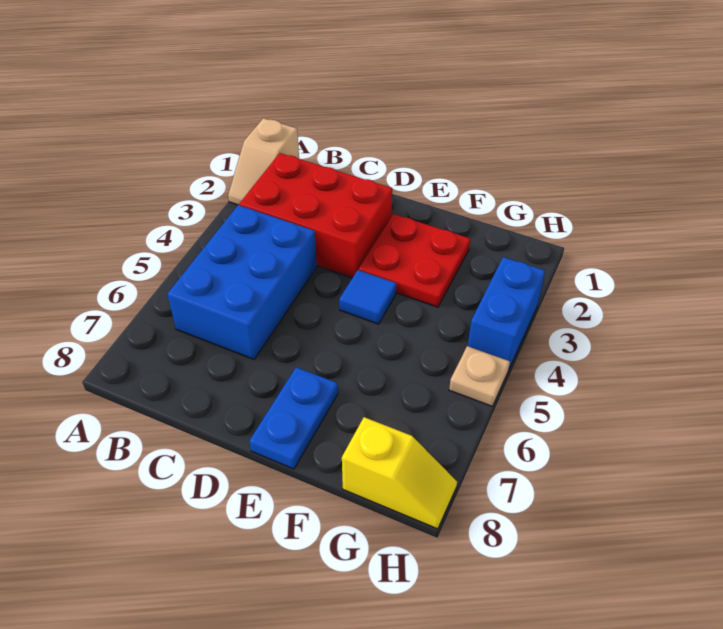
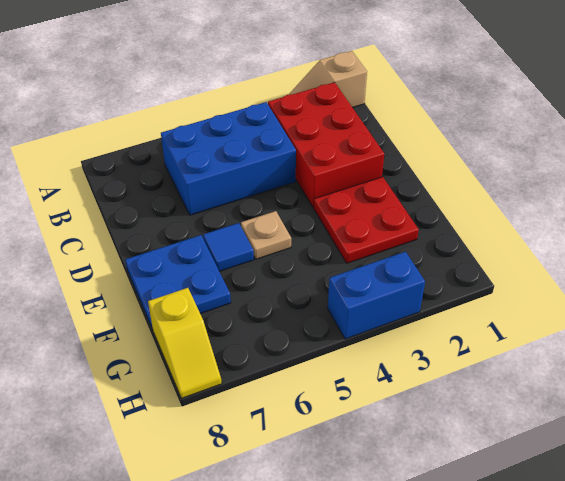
blue 1x1 tile [339,270,396,324] -> blue 1x1 tile moved to [203,223,254,271]
blue 1x2 plate [249,367,338,469] -> blue 2x2 plate [125,235,231,329]
tan 1x1 plate [449,346,510,406] -> tan 1x1 plate moved to [241,211,291,259]

